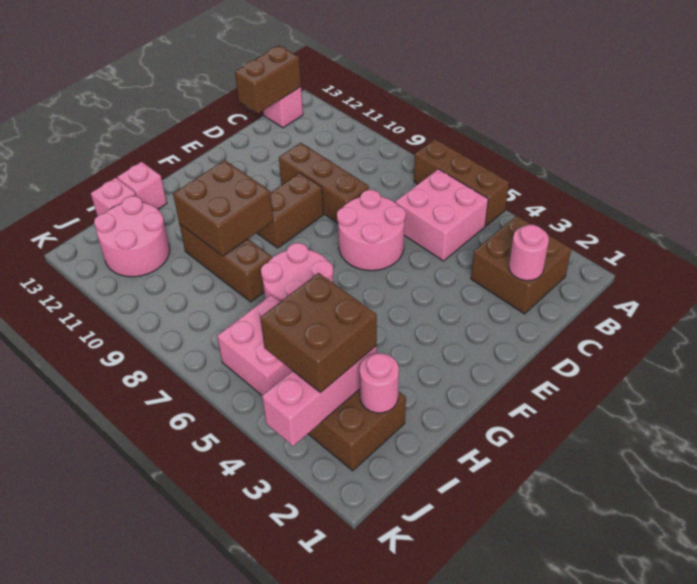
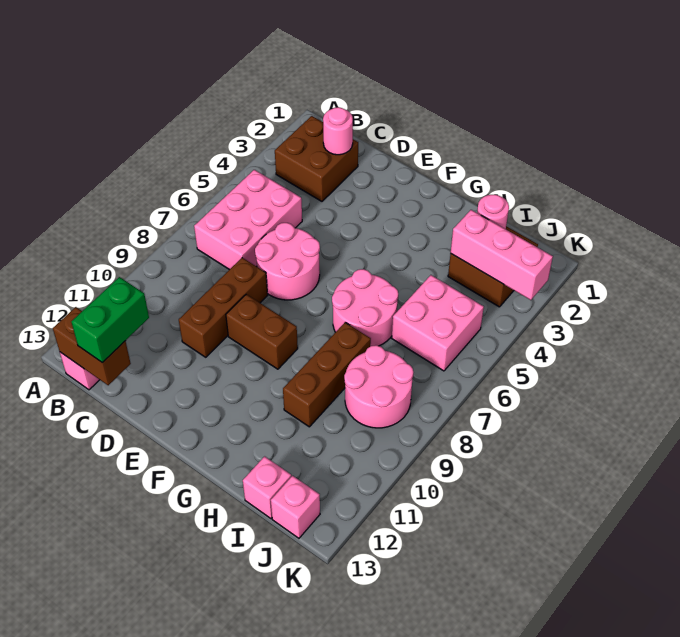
brown 1x3 brick [414,139,509,226] -> none
pink 2x2 brick [395,169,488,261] -> pink 2x3 brick [194,170,302,270]
none -> green 1x2 brick [71,277,149,363]
brown 2x2 brick [173,160,273,256] -> none
pink 1x1 brick [117,162,167,209] -> pink 1x1 brick moved to [271,476,320,538]
brown 2x2 brick [260,273,377,393] -> none
pink 2x2 round brick [94,196,170,277] -> pink 2x2 round brick moved to [344,345,413,428]

